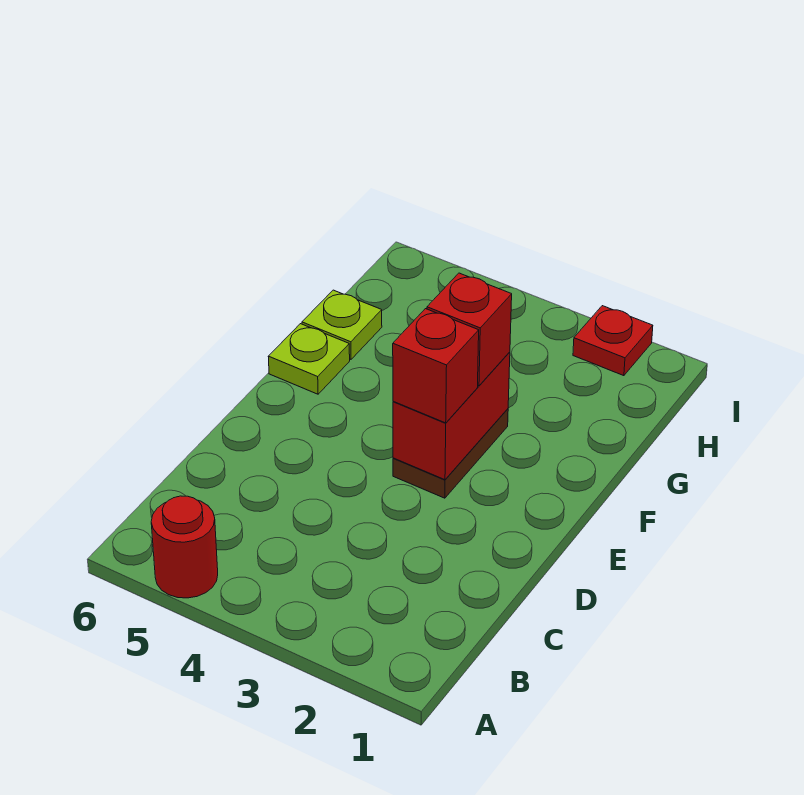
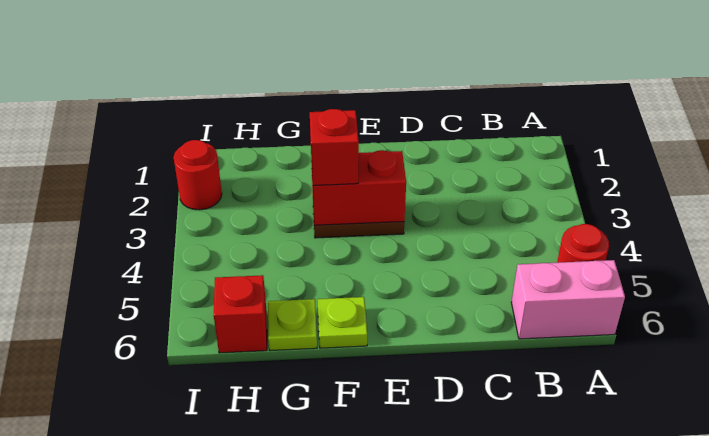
none -> pink 1x2 brick [511,260,625,339]
red 1x1 brick [393,309,479,423] -> red 1x1 brick moved to [214,275,267,353]
red 1x1 plate [573,306,653,376] -> red 1x1 round brick [174,140,222,210]

